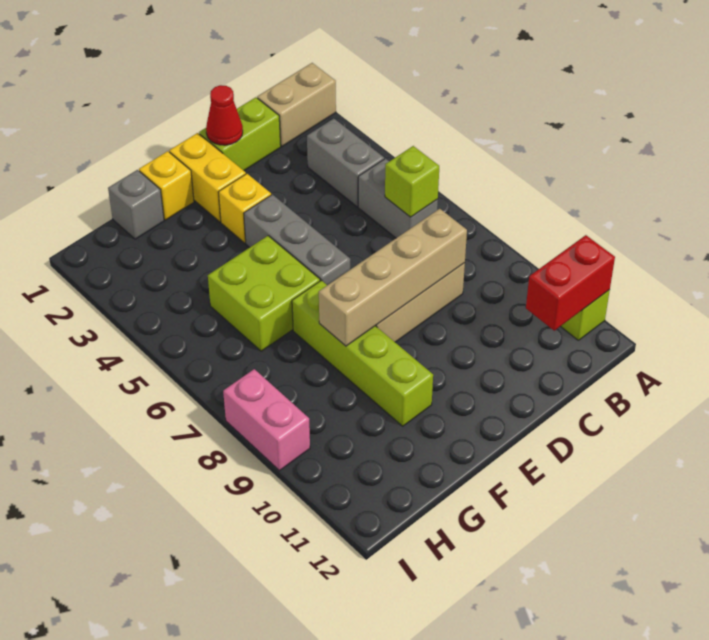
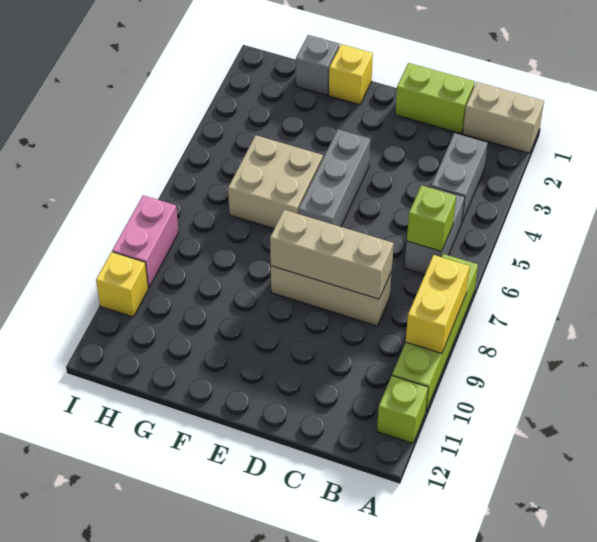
red 1x2 brick [526,235,615,331] -> none
tan 1x4 brick [319,209,467,346] -> tan 1x3 brick [270,210,394,299]
red 1x1 cone [206,85,243,145] -> none
yellow 1x2 brick [169,133,246,222] -> yellow 1x2 brick moved to [406,255,470,353]
yellow 1x1 brick [219,174,271,243] -> yellow 1x1 brick moved to [96,252,148,317]
lime 2x2 brick [208,236,320,351] -> tan 2x2 brick [228,135,323,229]
lime 1x4 brick [292,280,433,426] -> lime 1x4 brick moved to [392,254,478,411]

